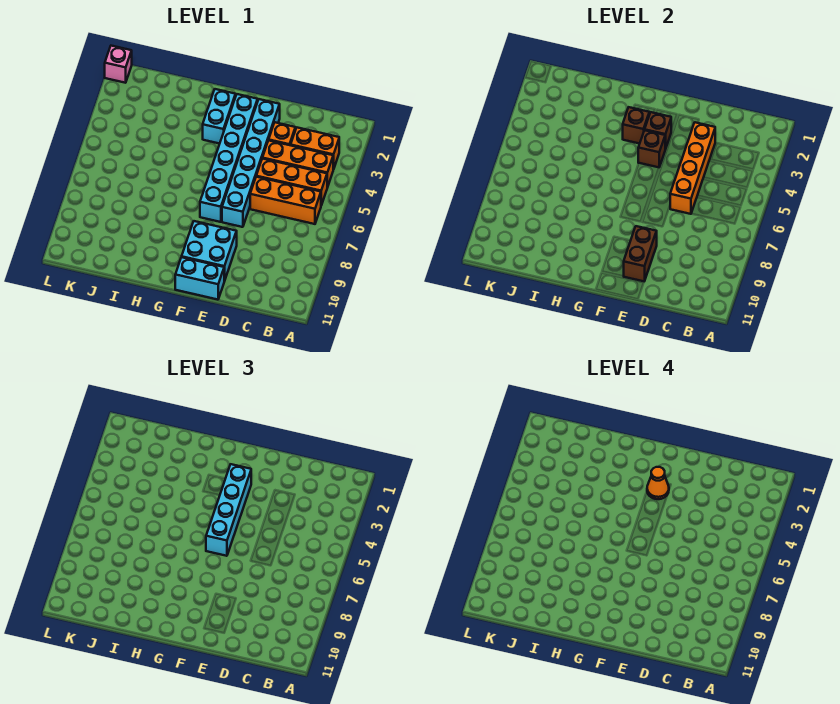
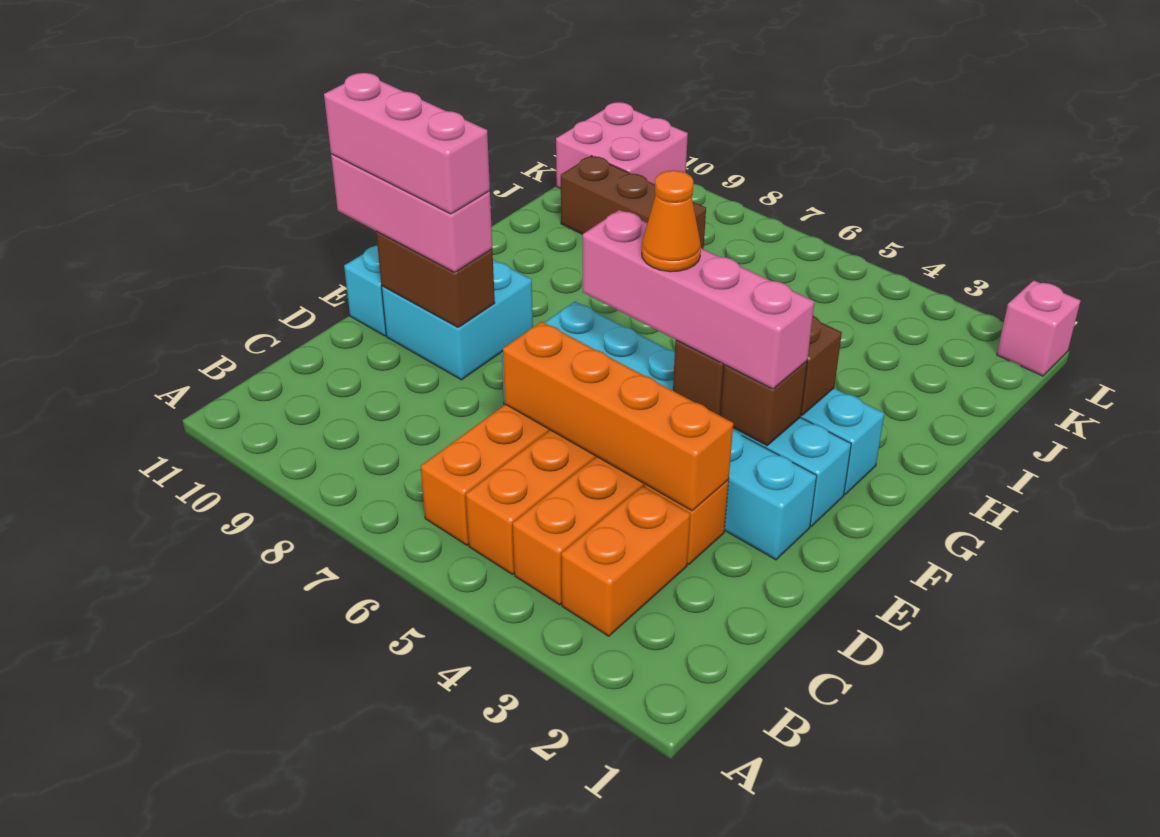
none -> pink 1x3 brick [331,154,492,272]
none -> pink 1x3 brick [324,73,490,214]
cyan 1x4 brick [206,464,251,556] -> pink 1x4 brick [583,210,814,389]
orange 1x1 cone [647,467,669,499] -> orange 1x1 cone moved to [642,170,701,272]
none -> brown 1x3 brick [561,156,706,249]
none -> pink 2x2 brick [556,102,688,189]

